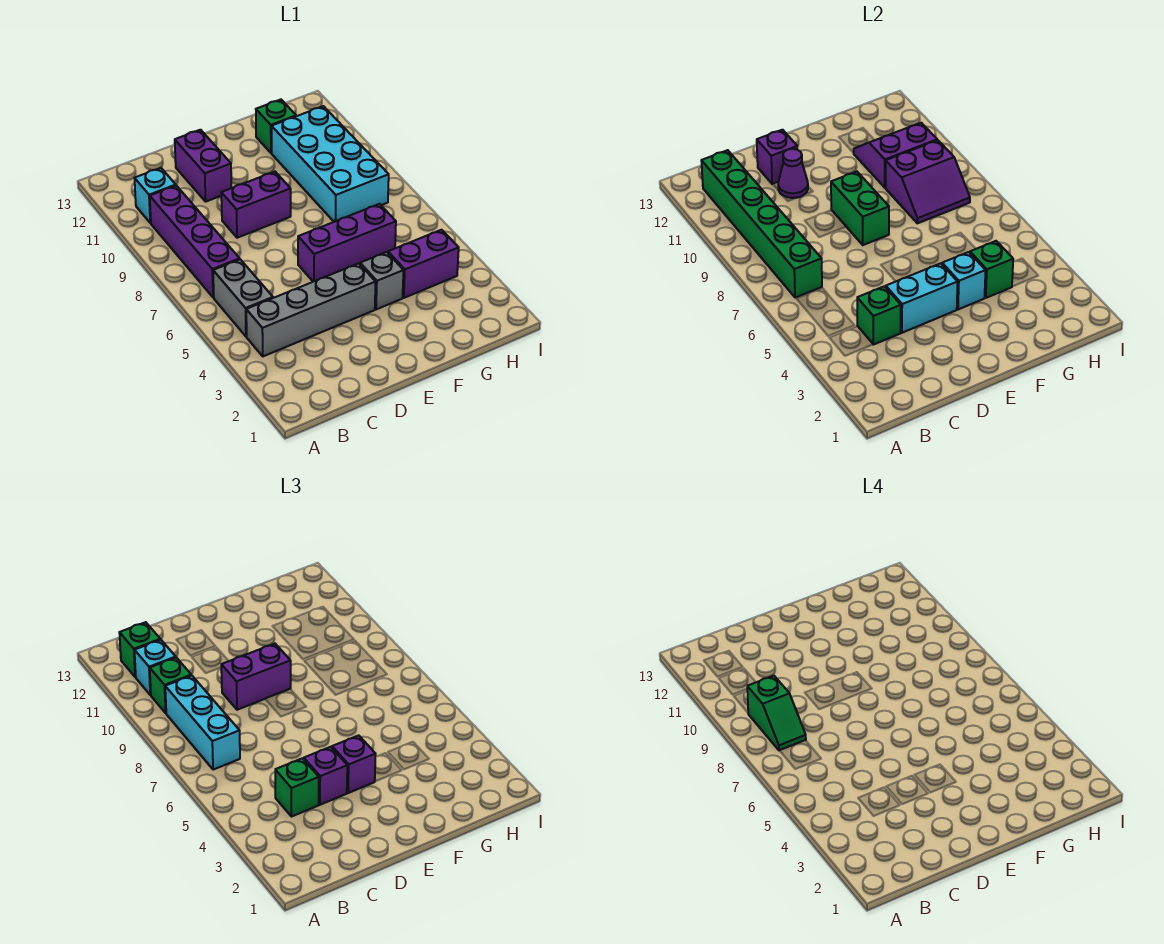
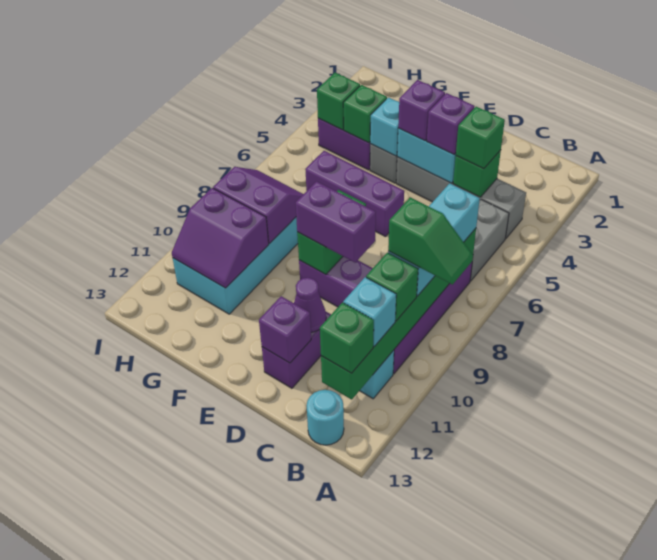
green 1x2 slope [747,676,806,751] -> green 1x2 slope turned to [388,197,473,285]
none -> cyan 1x1 round brick [306,390,344,445]
green 1x1 brick [256,100,296,153] -> green 1x1 brick moved to [317,73,360,130]

